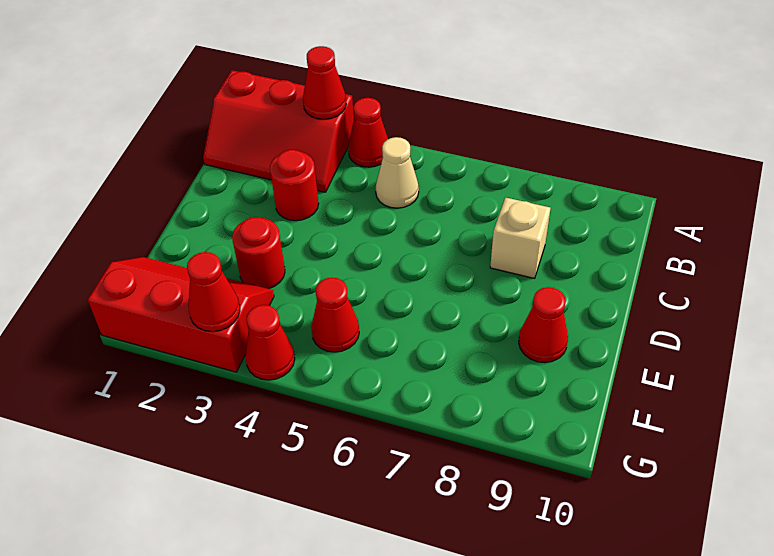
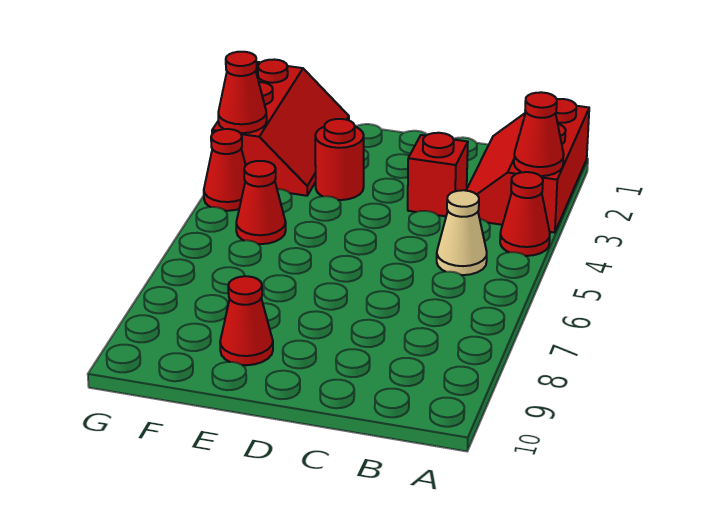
red 1x1 round brick [270,150,319,221] -> red 1x1 brick [408,133,468,216]
tan 1x1 brick [490,197,550,278] -> none

